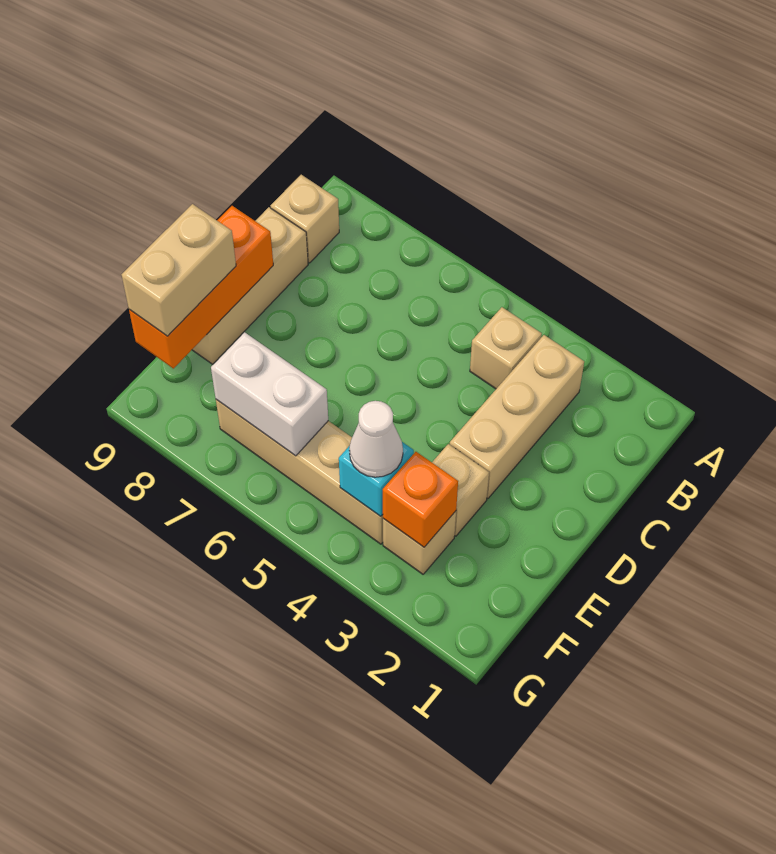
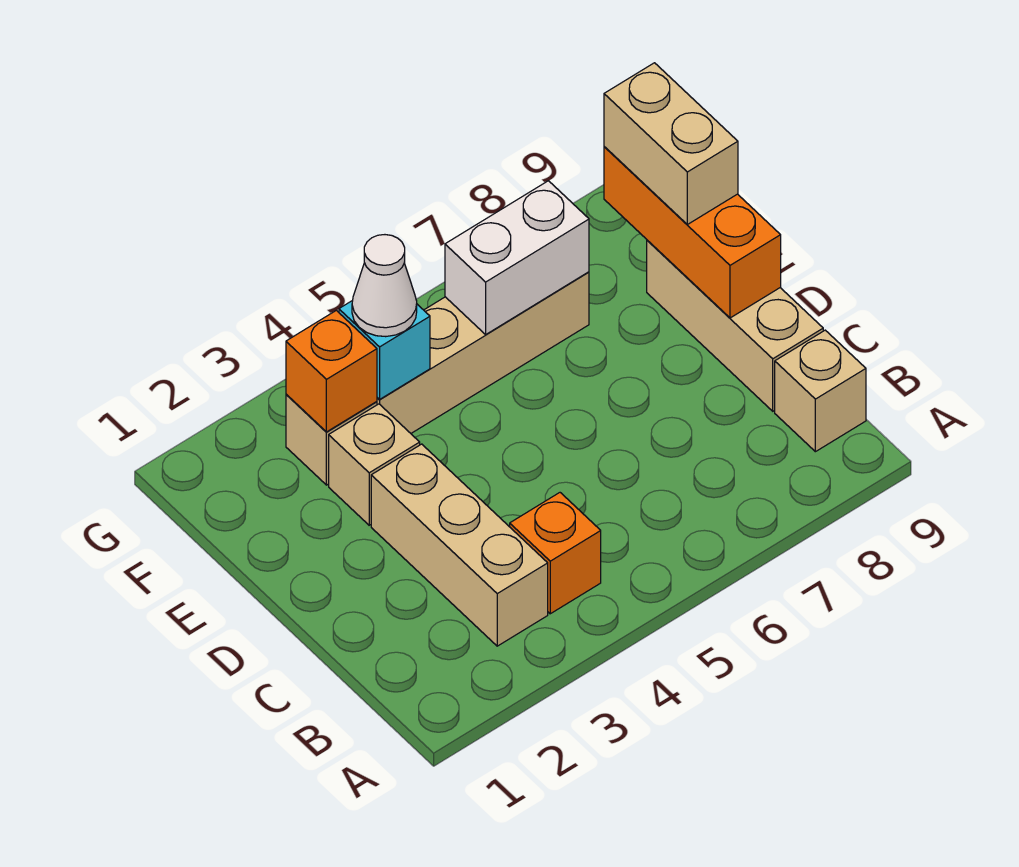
tan 1x1 brick [470,307,542,389] -> orange 1x1 brick [510,493,601,614]

